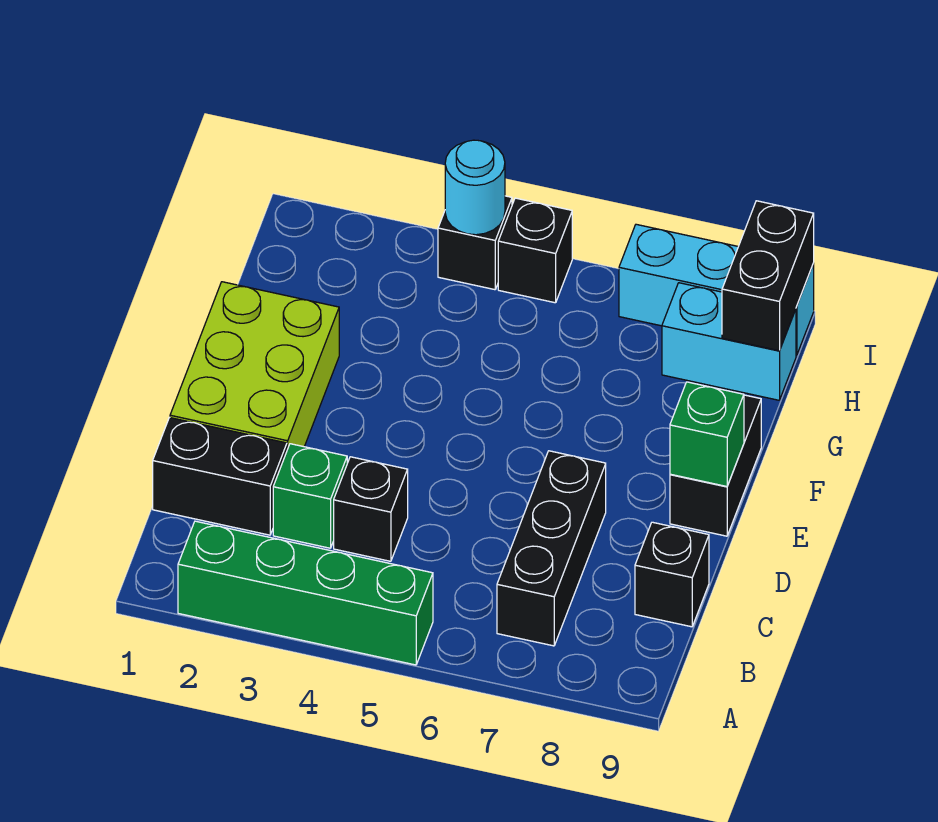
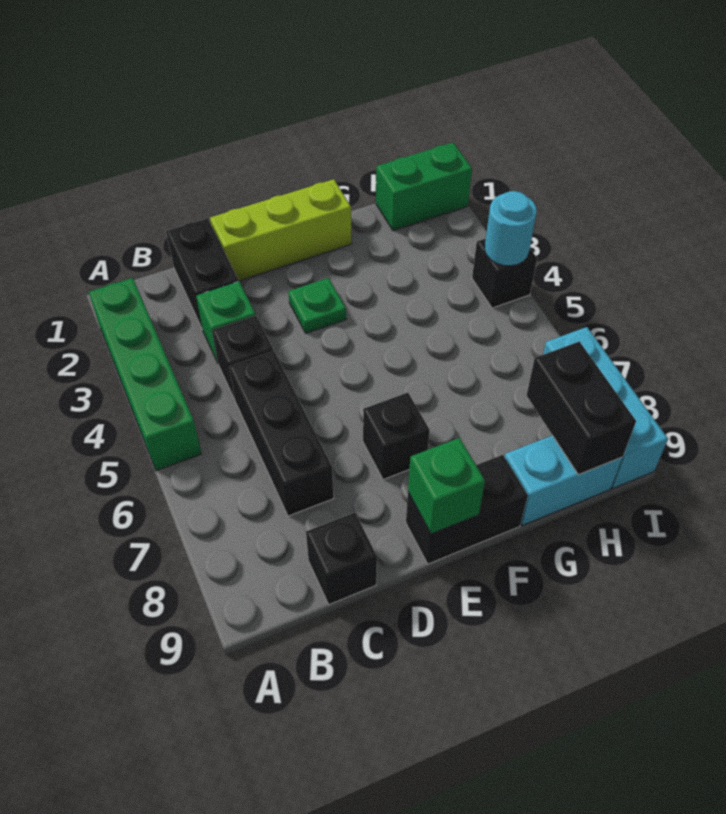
black 1x3 brick [497,451,606,646] -> black 1x3 brick turned to [229,351,334,516]
lime 2x3 brick [170,282,339,450] -> lime 1x3 brick [210,179,352,281]
none -> green 1x1 plate [288,278,346,333]
none -> green 1x2 brick [376,143,472,231]
cyan 1x2 brick [662,283,796,400] -> cyan 1x2 brick turned to [505,435,622,525]
black 1x2 brick [722,201,814,351] -> black 1x2 brick turned to [527,342,636,475]
black 1x1 brick [498,198,572,303] -> black 1x1 brick moved to [363,393,430,480]

